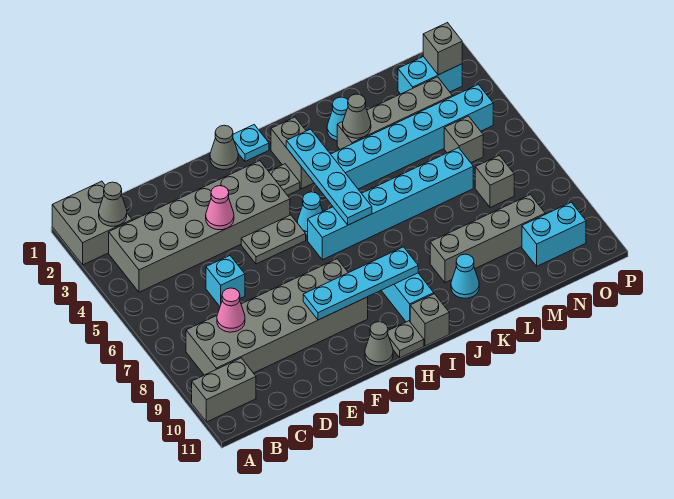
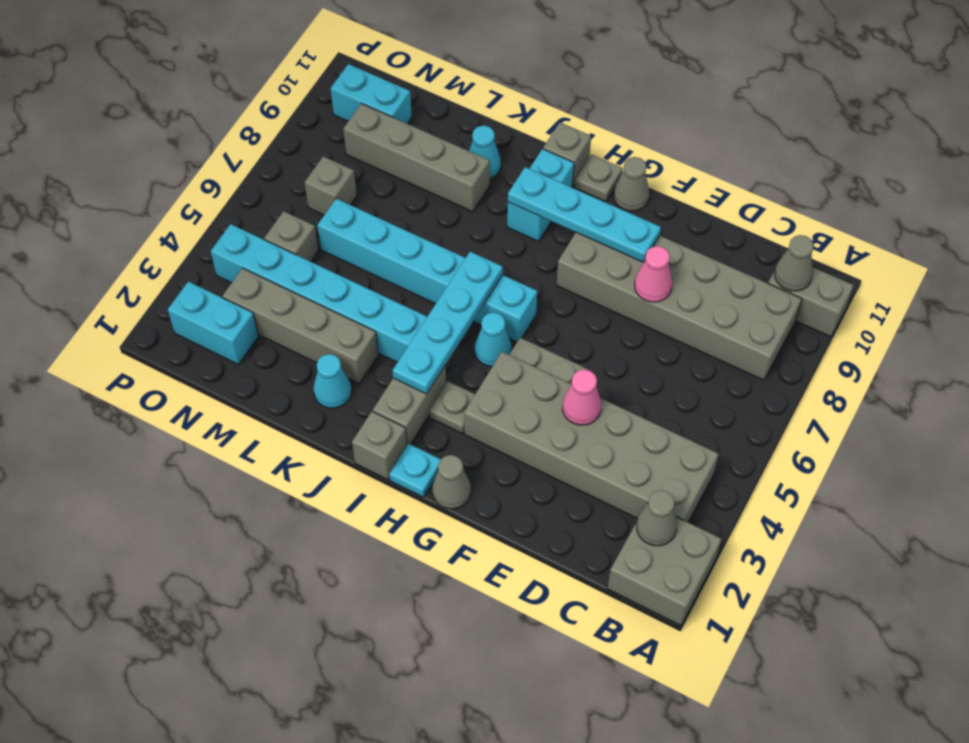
pink 1x1 cone [217,288,245,332] -> pink 1x1 cone moved to [635,246,672,302]
cyan 1x1 brick [206,256,245,306] -> none
grey 1x1 cone [343,94,371,138] -> grey 1x1 cone moved to [775,235,814,291]
grey 1x1 brick [423,23,462,75] -> grey 1x1 brick moved to [352,412,407,480]

